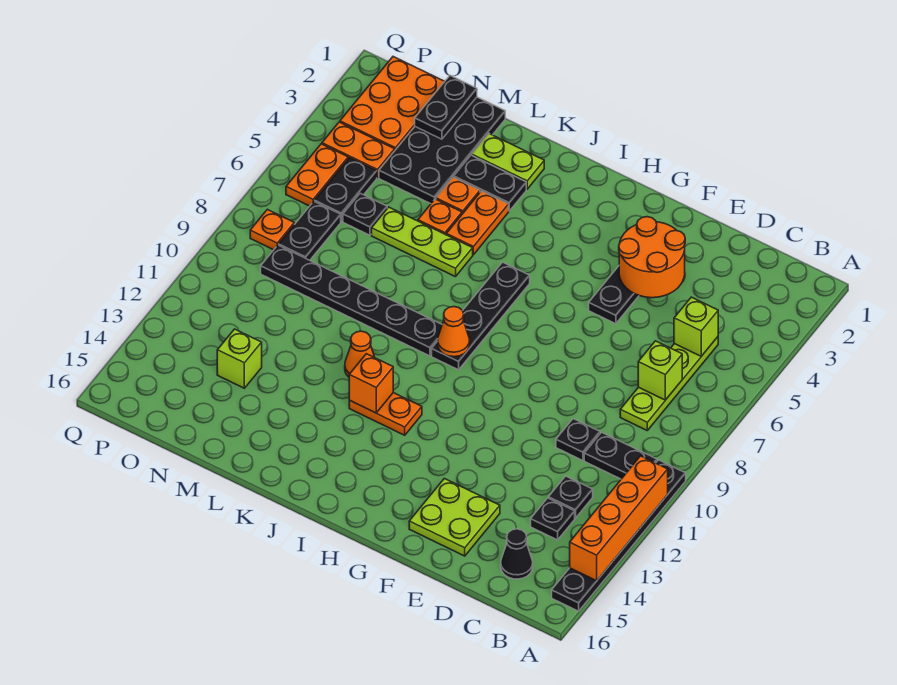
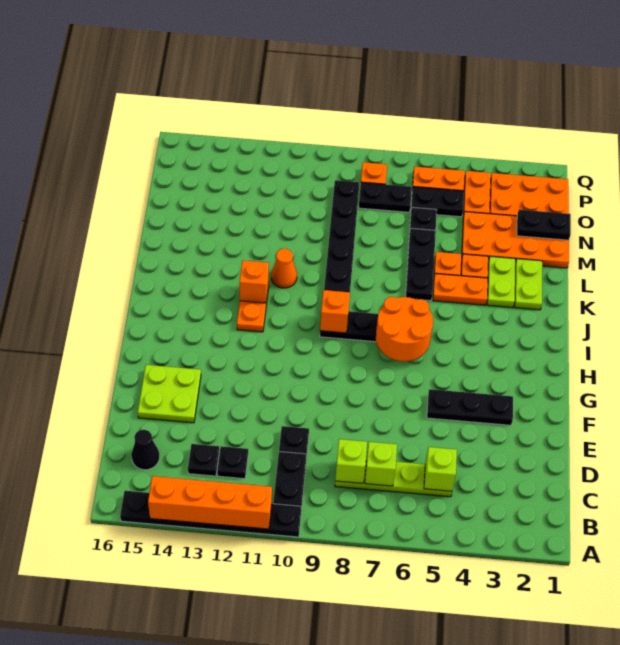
orange 2x2 round brick [619,217,685,298] -> orange 2x2 round brick moved to [376,297,433,361]
orange 1x1 cone [438,307,470,357] -> orange 1x1 brick [320,290,350,333]
black 1x2 plate [454,155,526,211] -> lime 1x2 plate [487,256,515,308]
lime 1x3 plate [371,207,473,277] -> black 1x3 plate [406,228,436,301]
black 2x4 plate [379,97,505,204] -> orange 2x4 plate [462,212,569,268]
lime 1x1 brick [217,329,262,388] -> lime 1x1 brick moved to [335,439,367,483]

